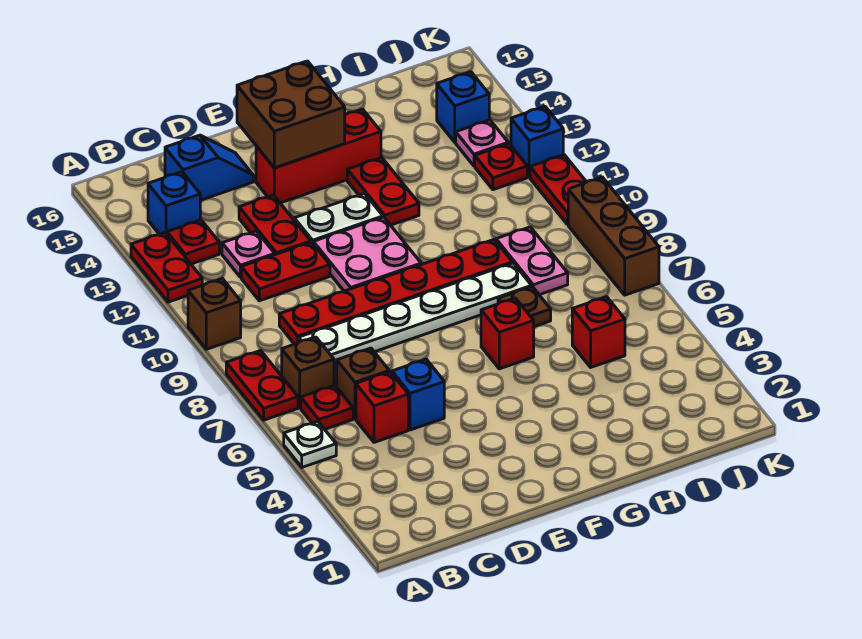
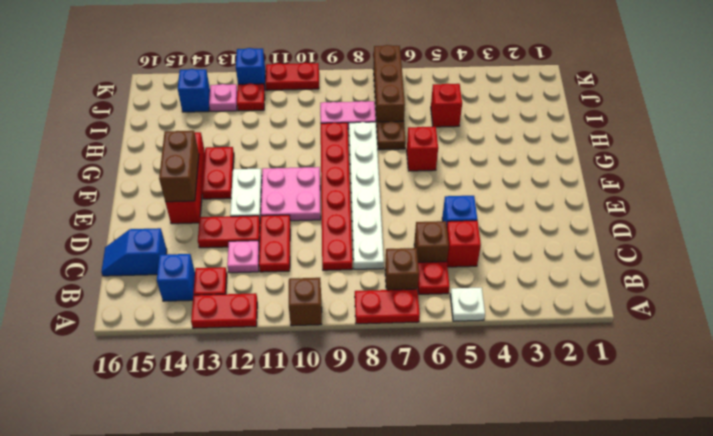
blue 1x2 slope [165,135,253,200] -> blue 1x2 slope turned to [101,228,167,276]
brown 2x2 brick [237,61,345,168] -> brown 1x2 brick [159,131,199,202]
red 1x2 plate [347,157,419,225] -> red 1x2 plate turned to [202,147,234,199]
brown 1x3 brick [568,177,659,295] -> brown 1x3 brick turned to [373,45,405,122]

